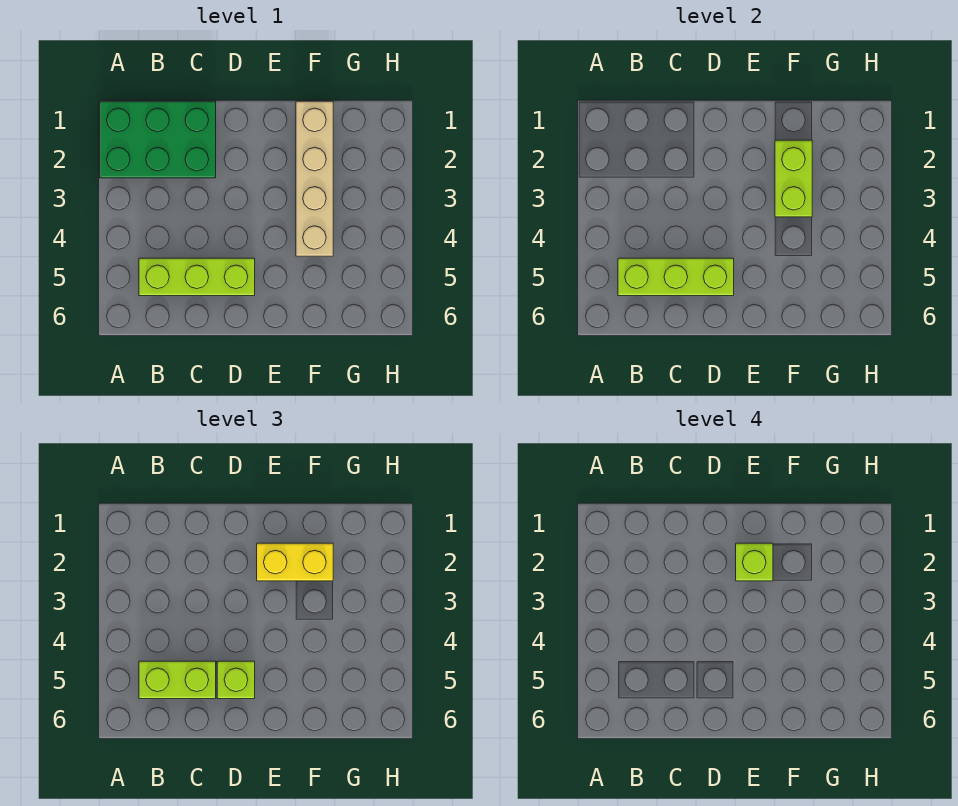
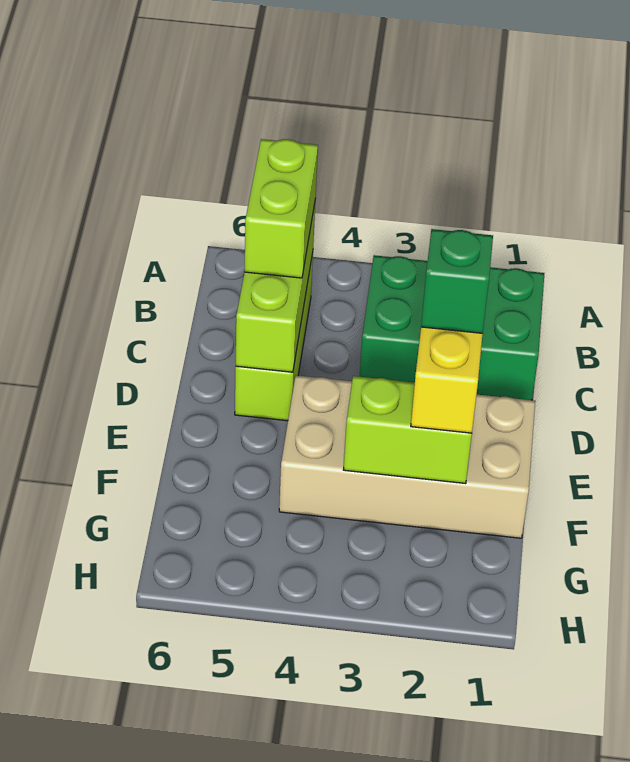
green 2x3 brick [100,101,216,178] -> green 2x3 brick turned to [360,255,544,400]
lime 1x1 brick [217,661,255,699] -> none
lime 1x1 brick [736,543,773,581] -> green 1x1 brick [421,229,493,333]
tan 1x4 brick [296,101,333,256] -> tan 2x4 brick [279,375,535,538]

